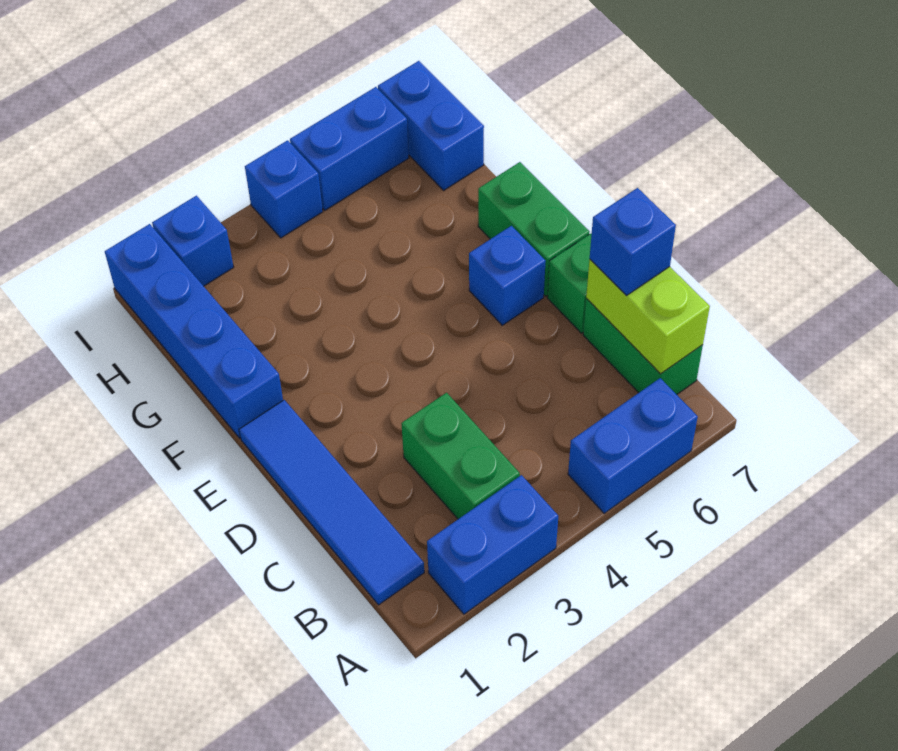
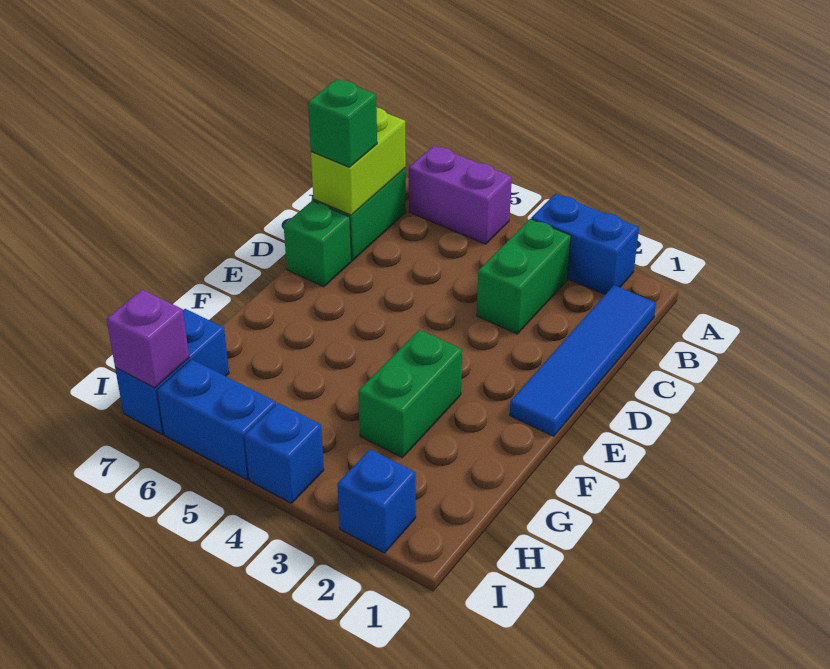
blue 1x2 brick [568,378,698,513] -> purple 1x2 brick [409,146,512,244]
blue 1x1 brick [590,188,676,295] -> green 1x1 brick [308,79,377,167]
blue 1x1 brick [469,226,546,325] -> none
green 1x2 brick [478,162,589,296] -> green 1x2 brick moved to [358,330,462,458]
blue 1x4 brick [105,224,283,438] -> none
none -> purple 1x1 brick [106,290,189,388]

